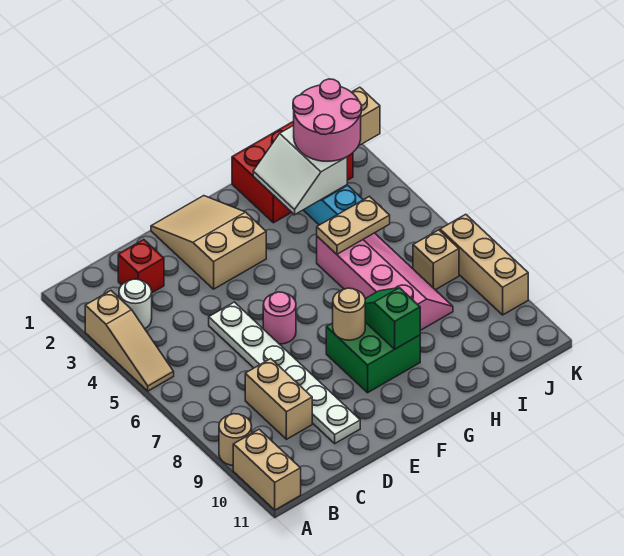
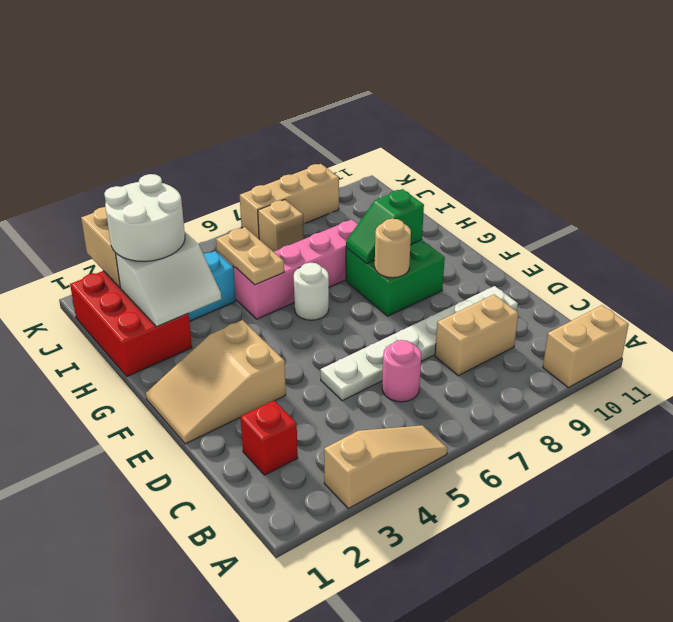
tan 1x1 round brick [219,414,252,466] -> none
white 1x1 round brick [119,279,152,329] -> white 1x1 round brick moved to [294,263,329,320]
pink 1x1 round brick [263,292,296,344] -> pink 1x1 round brick moved to [382,340,421,402]
pink 2x2 round brick [293,79,362,161] -> white 2x2 round brick [104,174,185,261]

